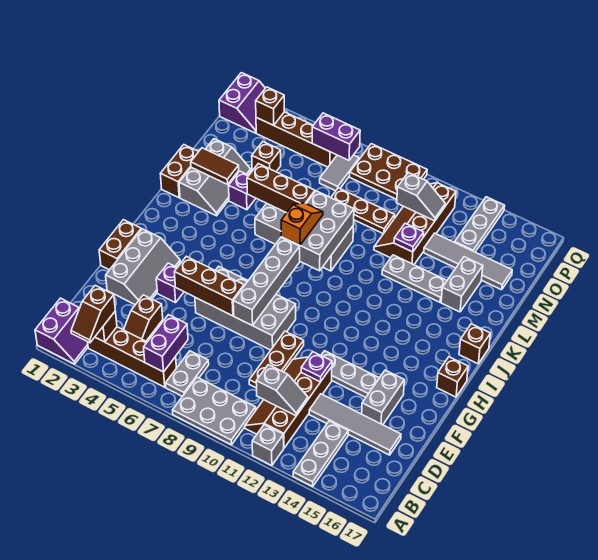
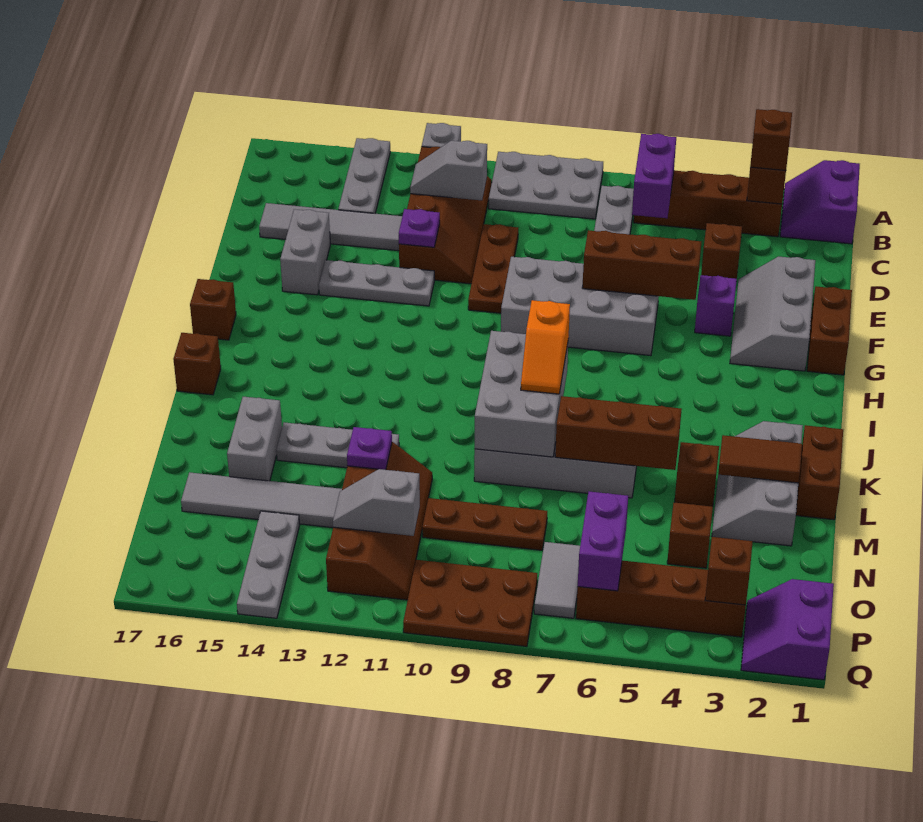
grey 1x4 brick [233,238,300,326] -> none
purple 1x1 brick [229,171,256,210] -> brown 1x1 brick [675,442,719,507]
purple 1x2 brick [312,113,360,160] -> purple 1x2 brick turned to [578,491,628,591]

